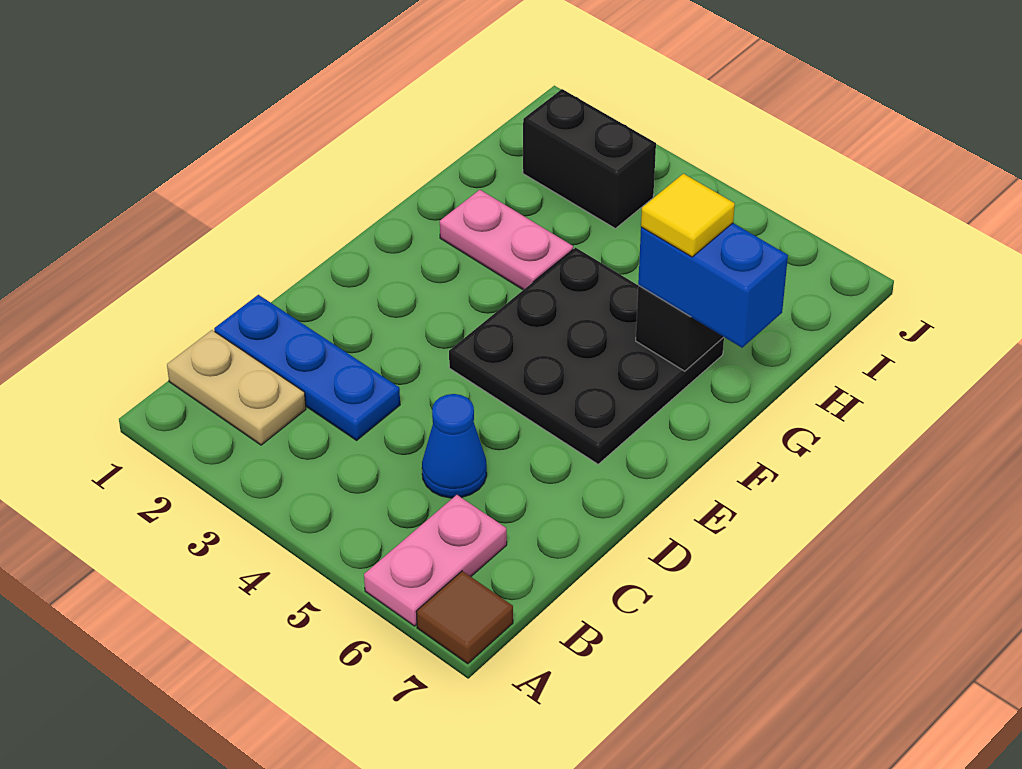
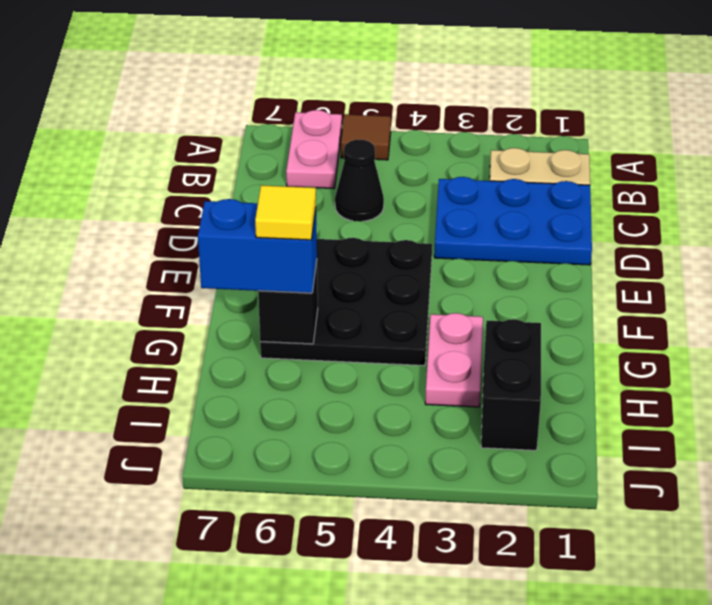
brown 1x1 tile [416,571,513,664] -> brown 1x1 tile moved to [341,114,391,160]
blue 1x3 plate [214,295,400,440] -> blue 2x3 plate [434,177,592,265]
blue 1x1 cone [422,394,487,498] -> black 1x1 cone [335,140,384,221]
pink 1x2 plate [440,190,573,290] -> pink 1x2 plate turned to [425,313,483,407]
black 1x2 brick [523,89,656,228] -> black 1x2 brick turned to [481,319,541,450]

